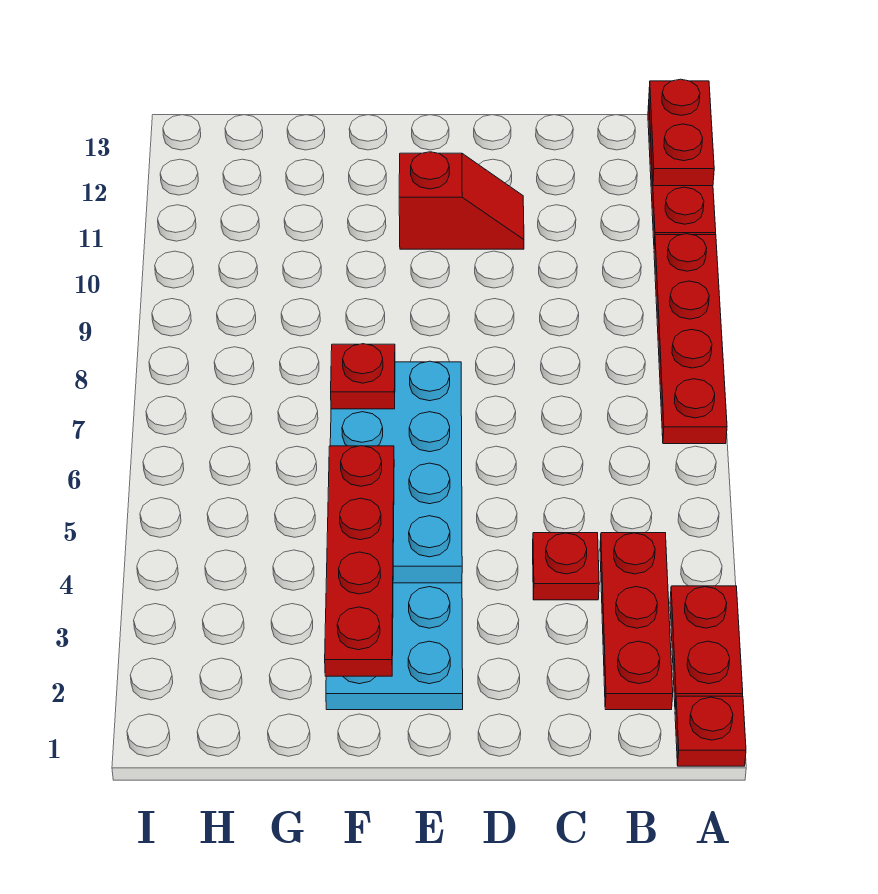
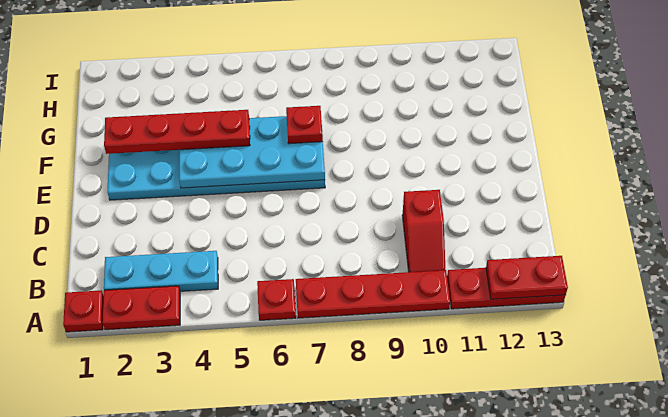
red 1x3 plate [600,533,673,710] -> cyan 1x3 plate [104,251,218,291]
red 1x1 plate [533,533,599,600] -> red 1x1 plate moved to [257,279,296,320]
red 1x2 slope [399,152,524,249] -> red 1x2 slope moved to [402,190,445,272]

